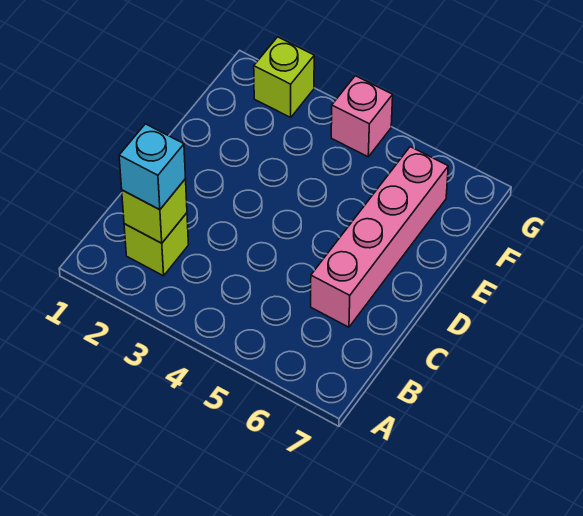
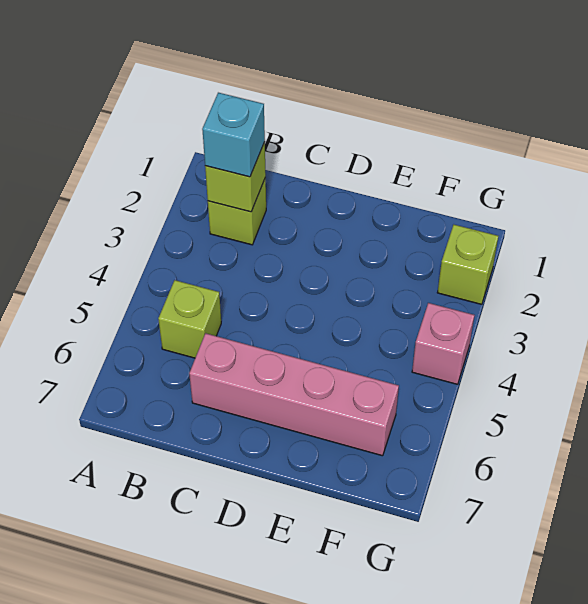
none -> lime 1x1 brick [158,280,221,358]

